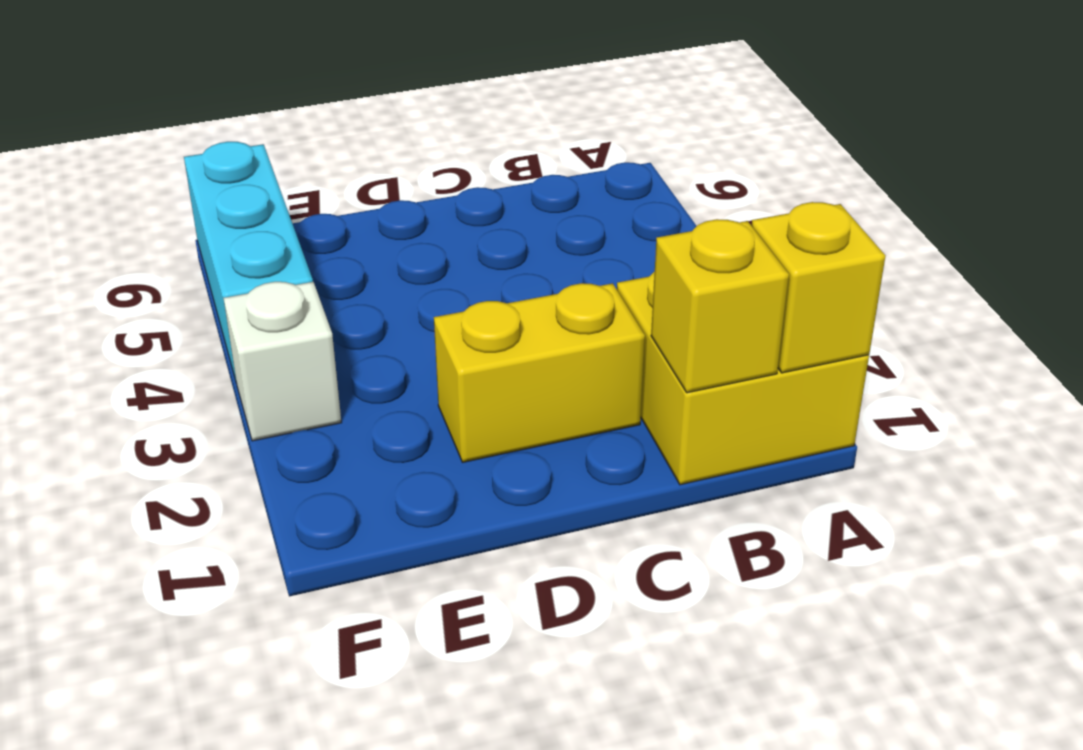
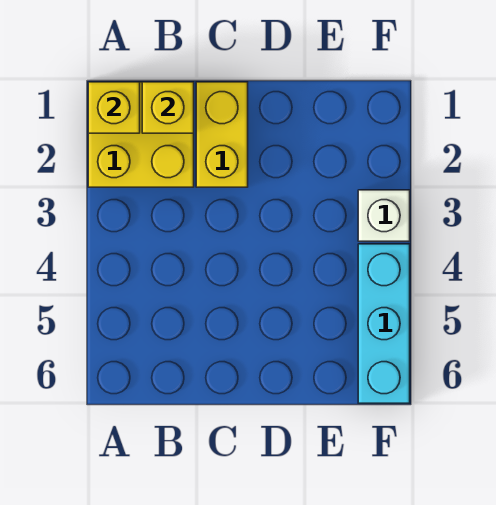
yellow 1x2 brick [434,283,645,462] -> yellow 1x2 brick turned to [196,82,248,187]

